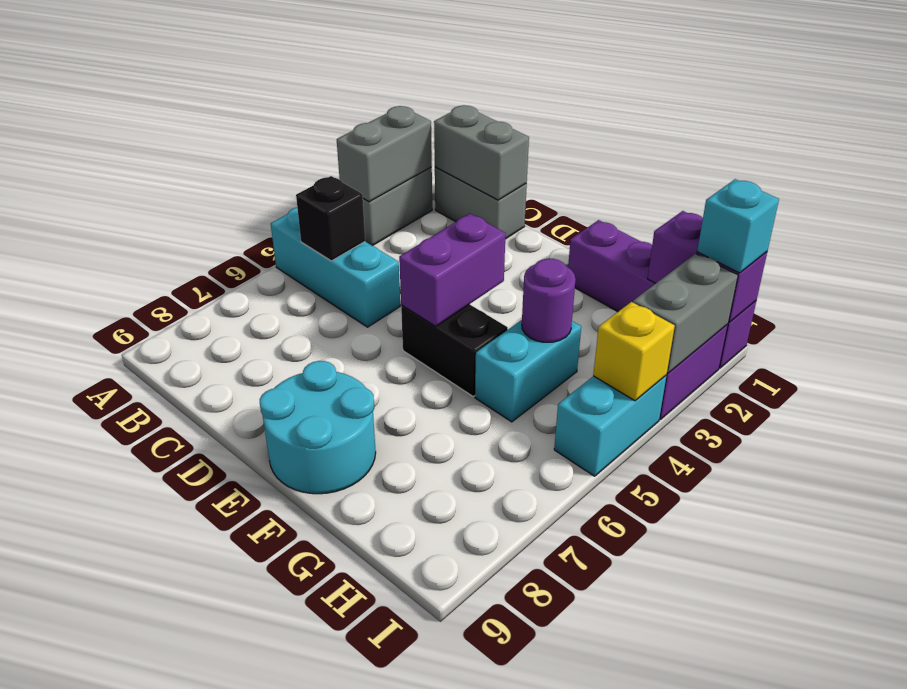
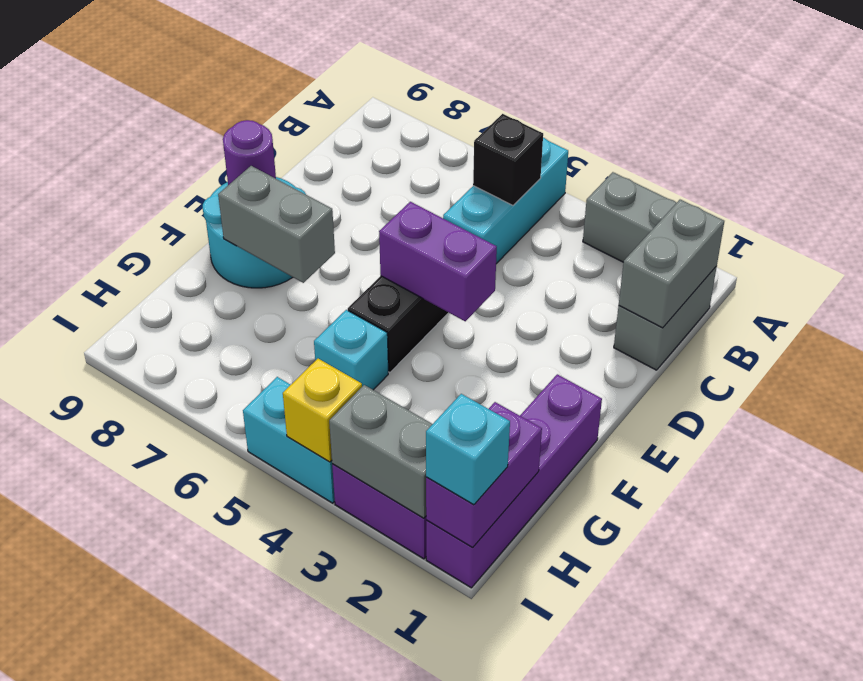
grey 1x2 brick [337,106,432,202] -> grey 1x2 brick moved to [218,166,335,283]
cyan 1x2 brick [475,320,581,422] -> cyan 1x1 brick [314,310,388,390]
purple 1x1 round brick [522,259,576,342] -> purple 1x1 round brick moved to [223,120,276,185]

